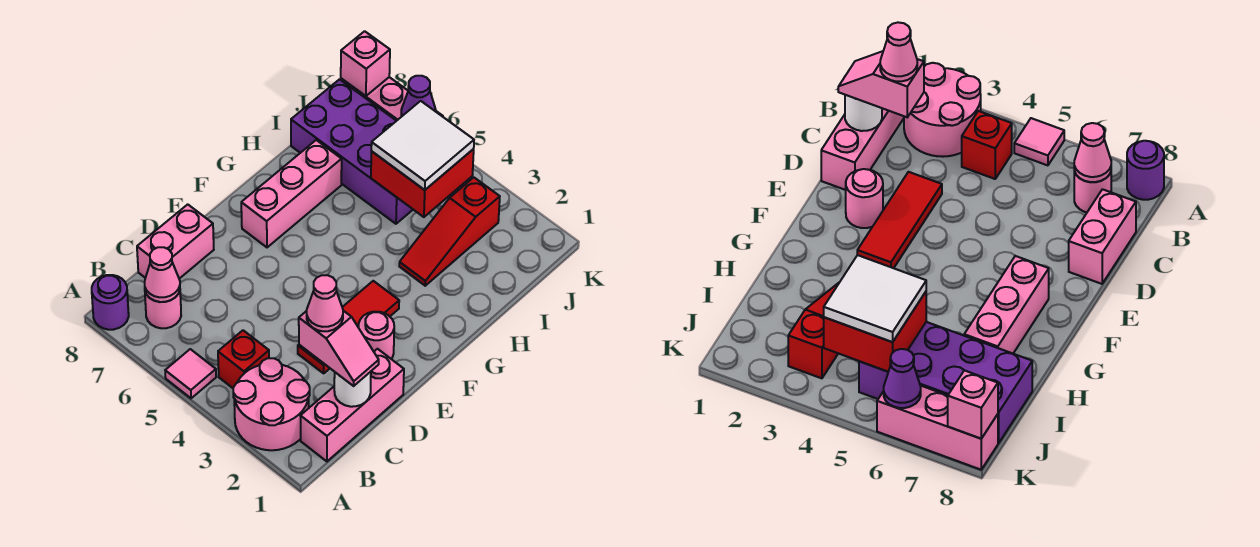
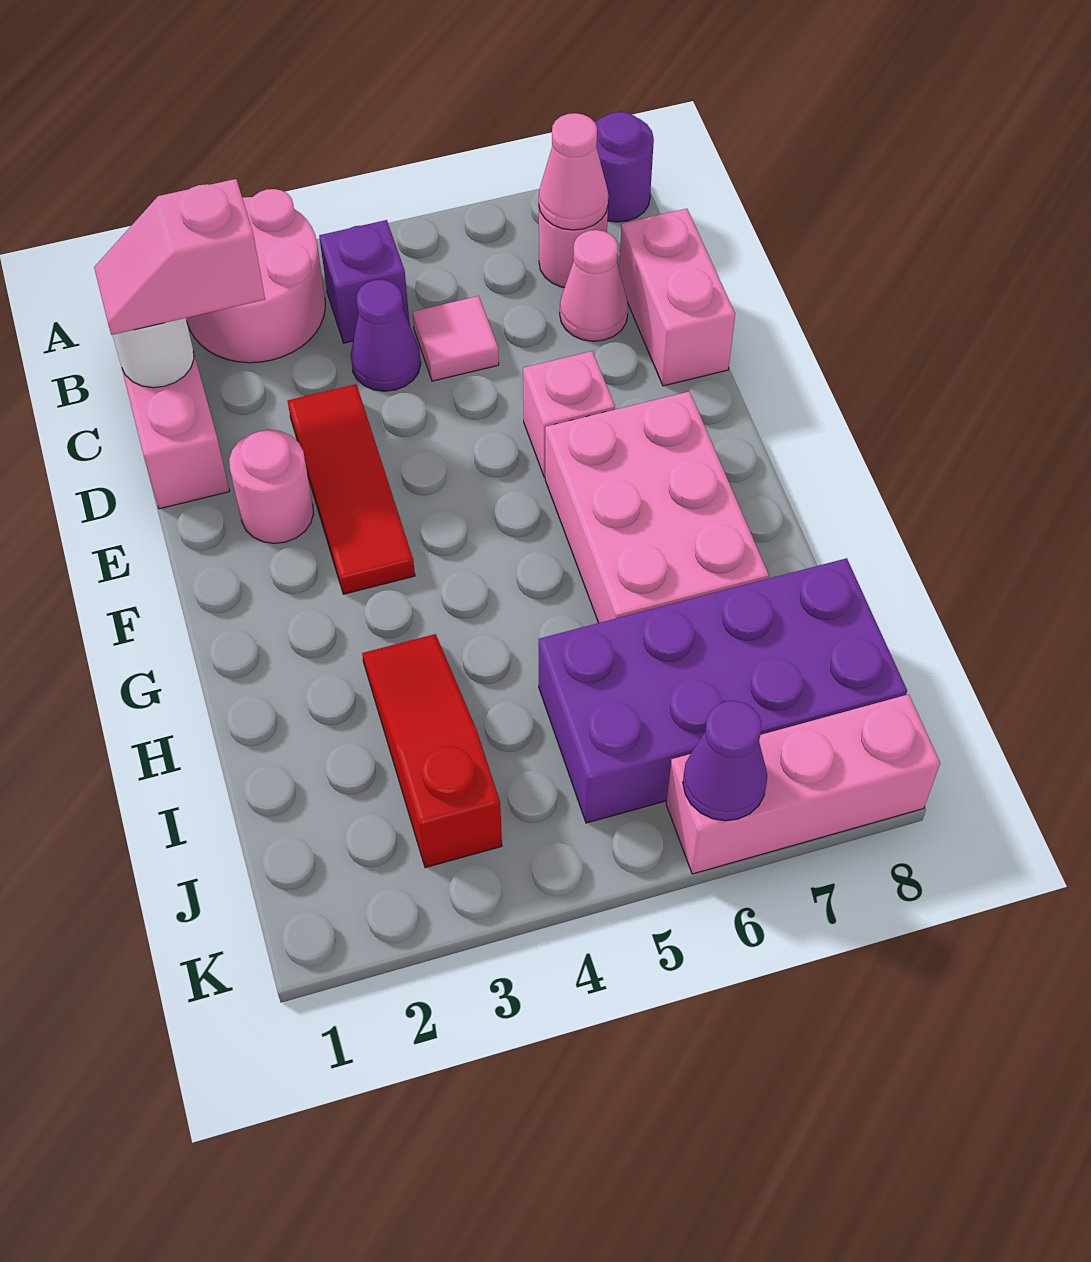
pink 1x1 tile [165,349,216,398] -> pink 1x1 tile moved to [413,296,499,381]
red 1x1 brick [218,330,269,388] -> purple 1x1 brick [319,220,410,343]
pink 1x1 cone [307,275,343,331] -> pink 1x1 cone moved to [560,230,628,341]
none -> purple 1x1 cone [351,280,421,391]
pink 1x3 brick [241,140,342,247] -> pink 2x3 brick [545,391,769,623]
red 2x2 brick [371,149,474,217] -> none
white 2x2 tile [371,101,474,190] -> none
pink 1x1 brick [341,31,390,96] -> pink 1x1 brick moved to [523,351,615,478]

